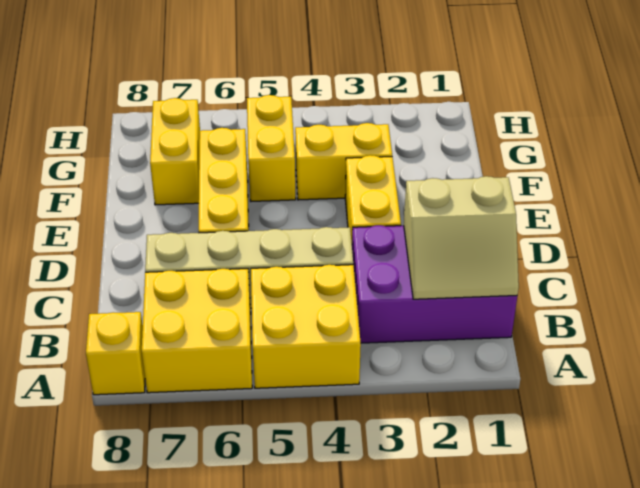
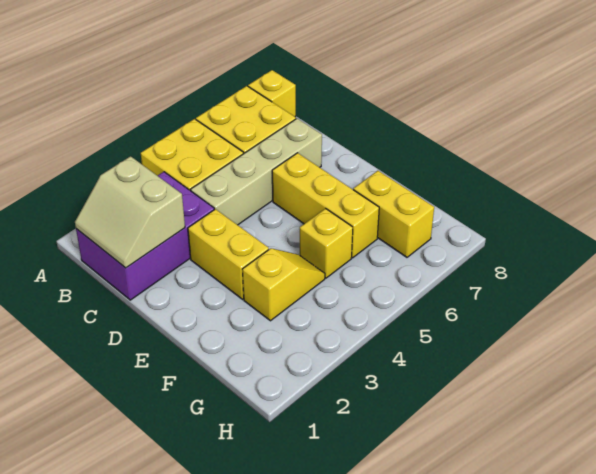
tan 2x2 slope [404,176,519,299] -> tan 2x2 slope turned to [75,156,185,268]
yellow 1x2 brick [295,123,392,200] -> yellow 1x2 slope [243,248,325,321]
yellow 1x2 brick [247,95,296,201] -> yellow 1x1 brick [300,209,353,278]

